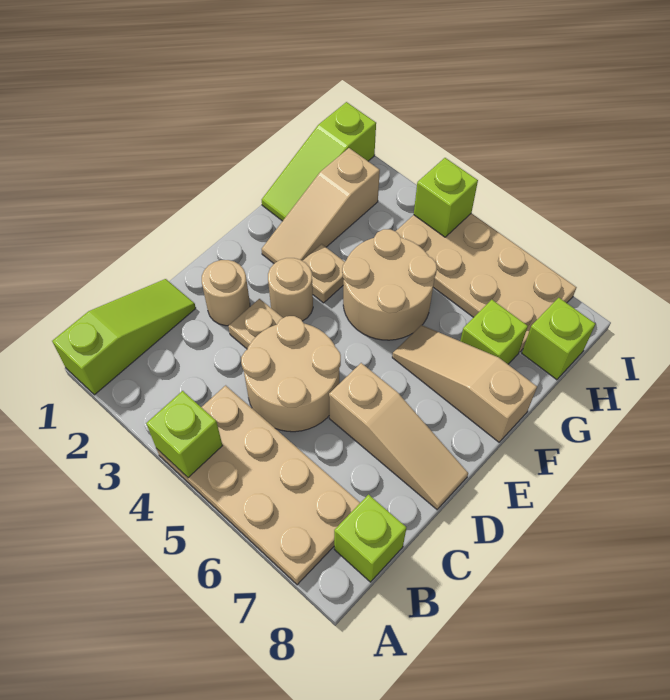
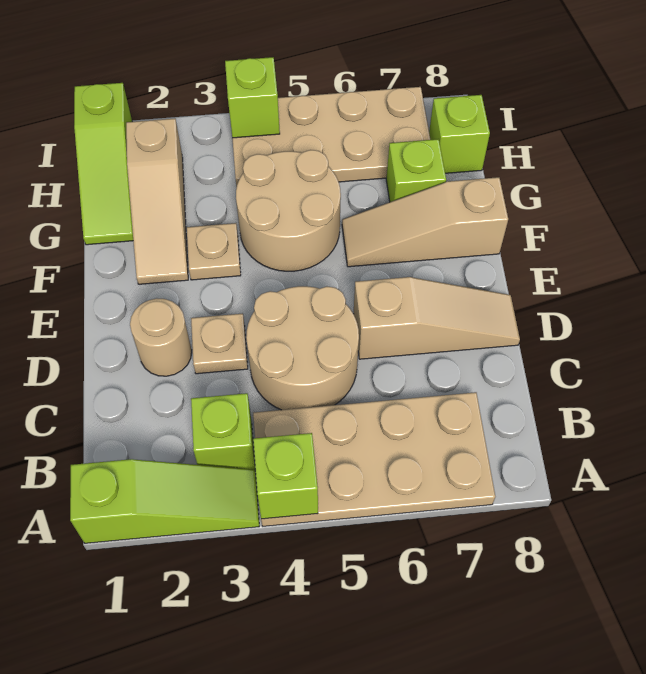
lime 1x3 slope [52,279,196,395] -> lime 1x3 slope turned to [70,459,259,543]
lime 1x1 brick [334,495,407,582] -> lime 1x1 brick moved to [191,393,255,470]
tan 1x1 round brick [268,258,313,321] -> none

